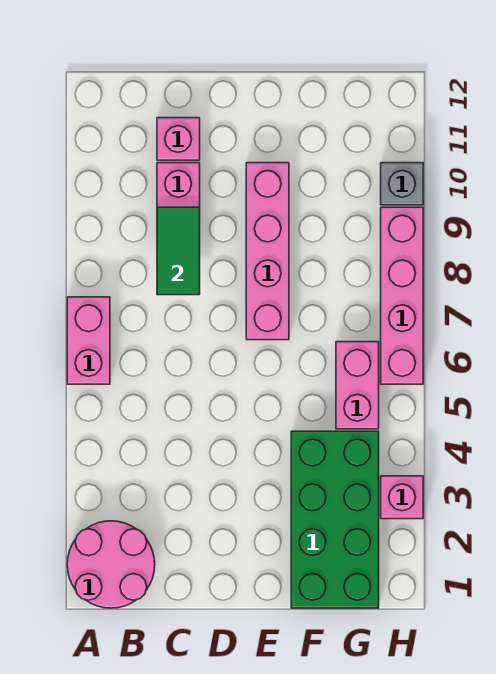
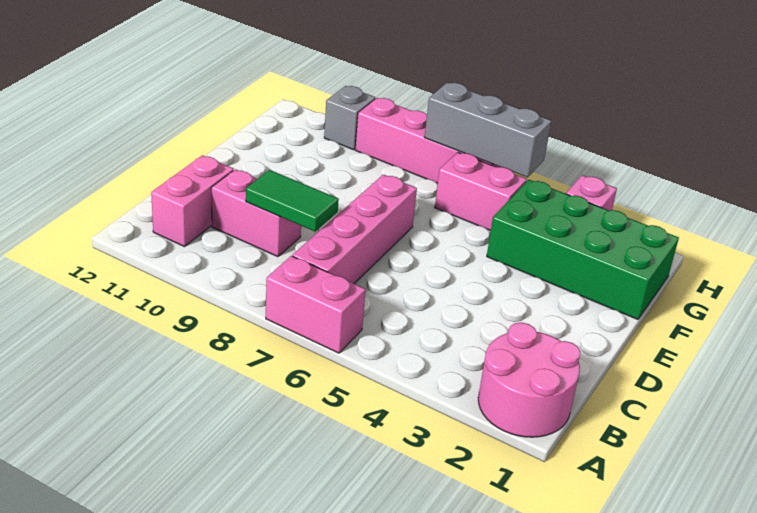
pink 1x1 brick [157,118,200,160] -> pink 1x2 brick [151,155,234,247]
pink 1x4 brick [246,163,289,340] -> pink 1x4 brick turned to [292,174,417,284]
none -> grey 1x3 brick [424,83,551,177]

